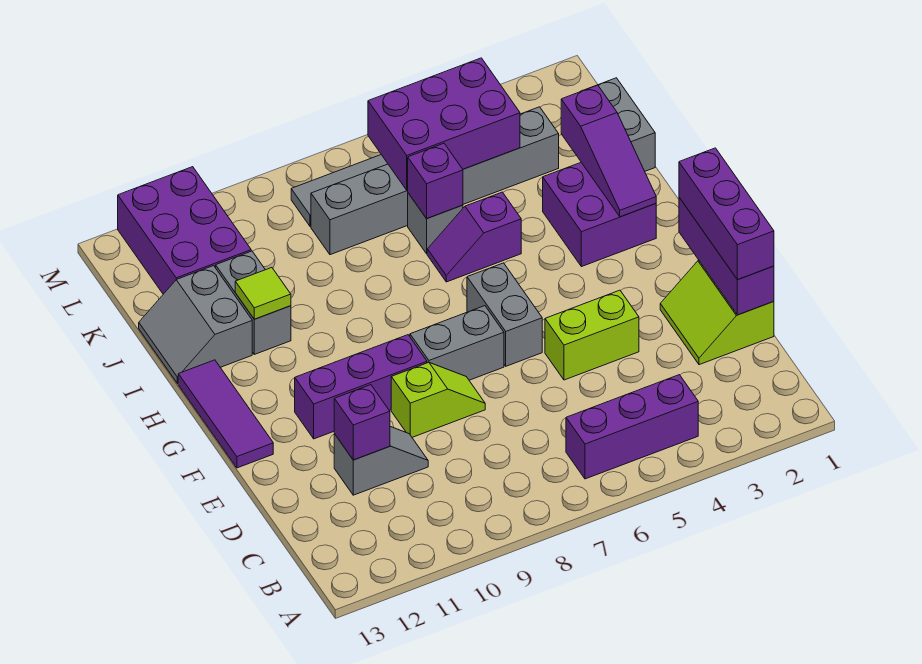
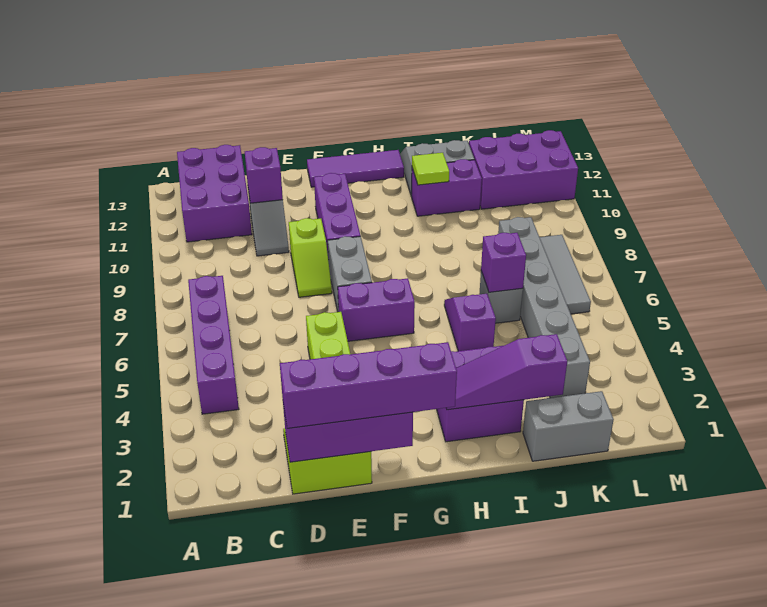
purple 1x3 brick [566,375,698,479] -> purple 1x4 brick [188,276,239,414]
purple 1x3 brick [679,148,774,280] -> purple 1x4 brick [280,342,457,428]
grey 1x2 brick [467,263,542,366] -> purple 1x2 brick [338,278,415,341]
grey 1x2 brick [216,251,291,354] -> purple 1x2 brick [412,159,482,216]
purple 2x3 brick [368,58,520,190] -> purple 2x3 brick moved to [177,145,252,242]

